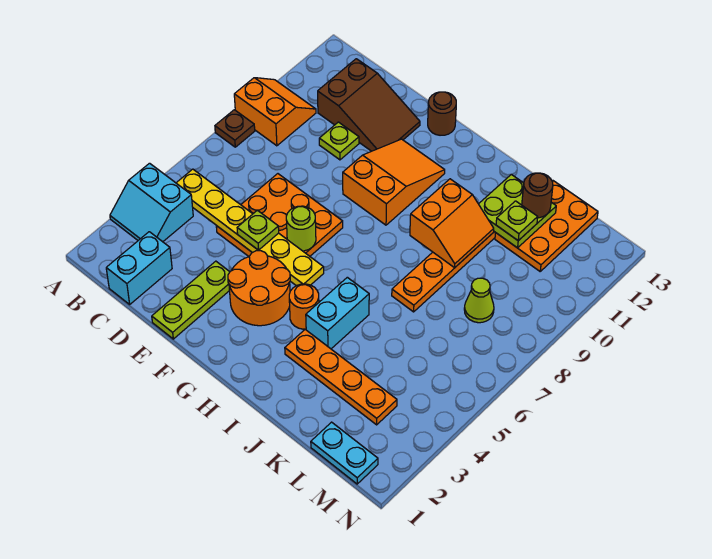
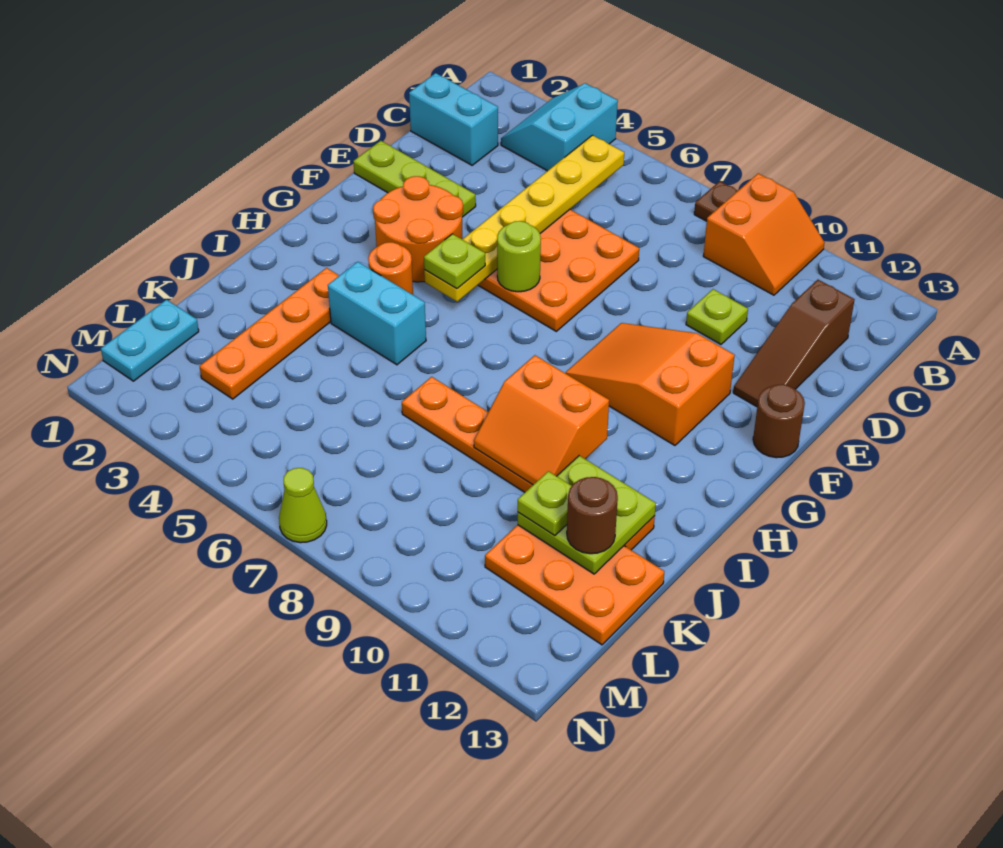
brown 2x3 slope [318,59,420,151] -> brown 1x3 slope [733,280,855,407]
lime 1x1 plate [237,210,279,250] -> lime 1x1 plate moved to [424,234,485,289]
orange 2x3 slope [343,139,445,225] -> orange 2x3 slope turned to [565,323,735,445]
lime 1x1 cone [464,278,494,323] -> lime 1x1 cone moved to [279,468,327,543]

